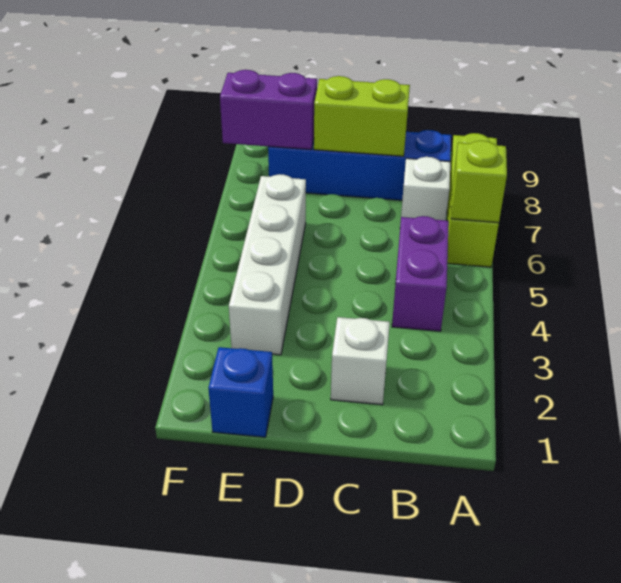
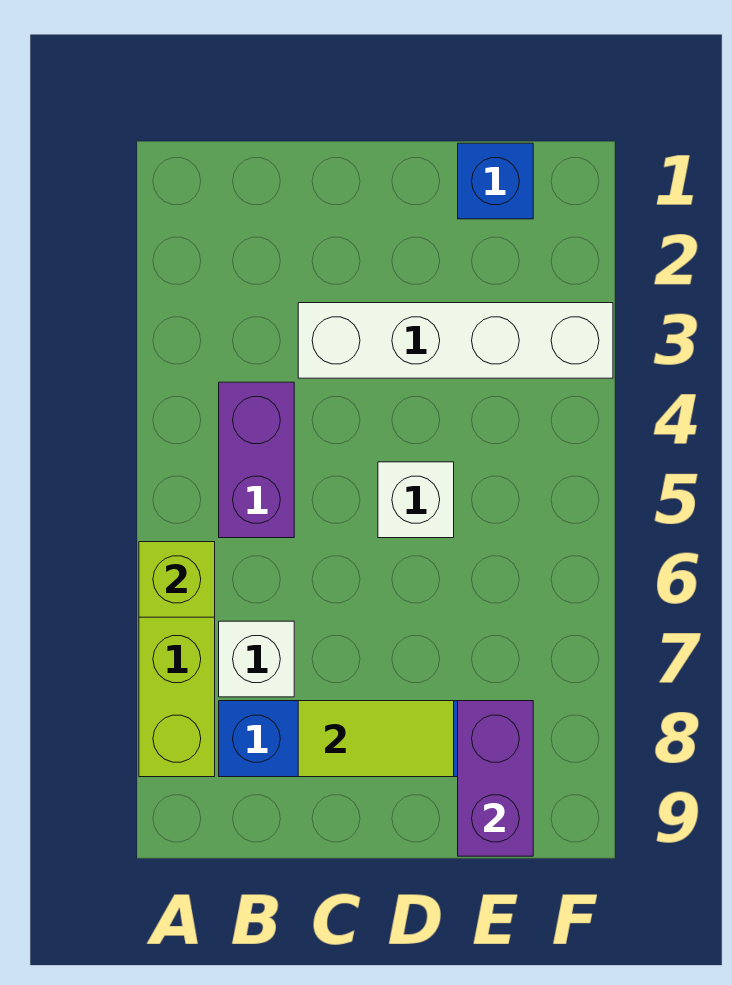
white 1x1 brick [331,317,390,405] -> white 1x1 brick moved to [378,462,454,538]
lime 1x2 brick [314,76,410,156] -> lime 1x2 tile [298,701,454,777]
white 1x4 brick [229,174,306,355] -> white 1x4 brick turned to [298,303,613,378]
purple 1x2 brick [220,70,317,150] -> purple 1x2 brick turned to [458,701,533,856]

